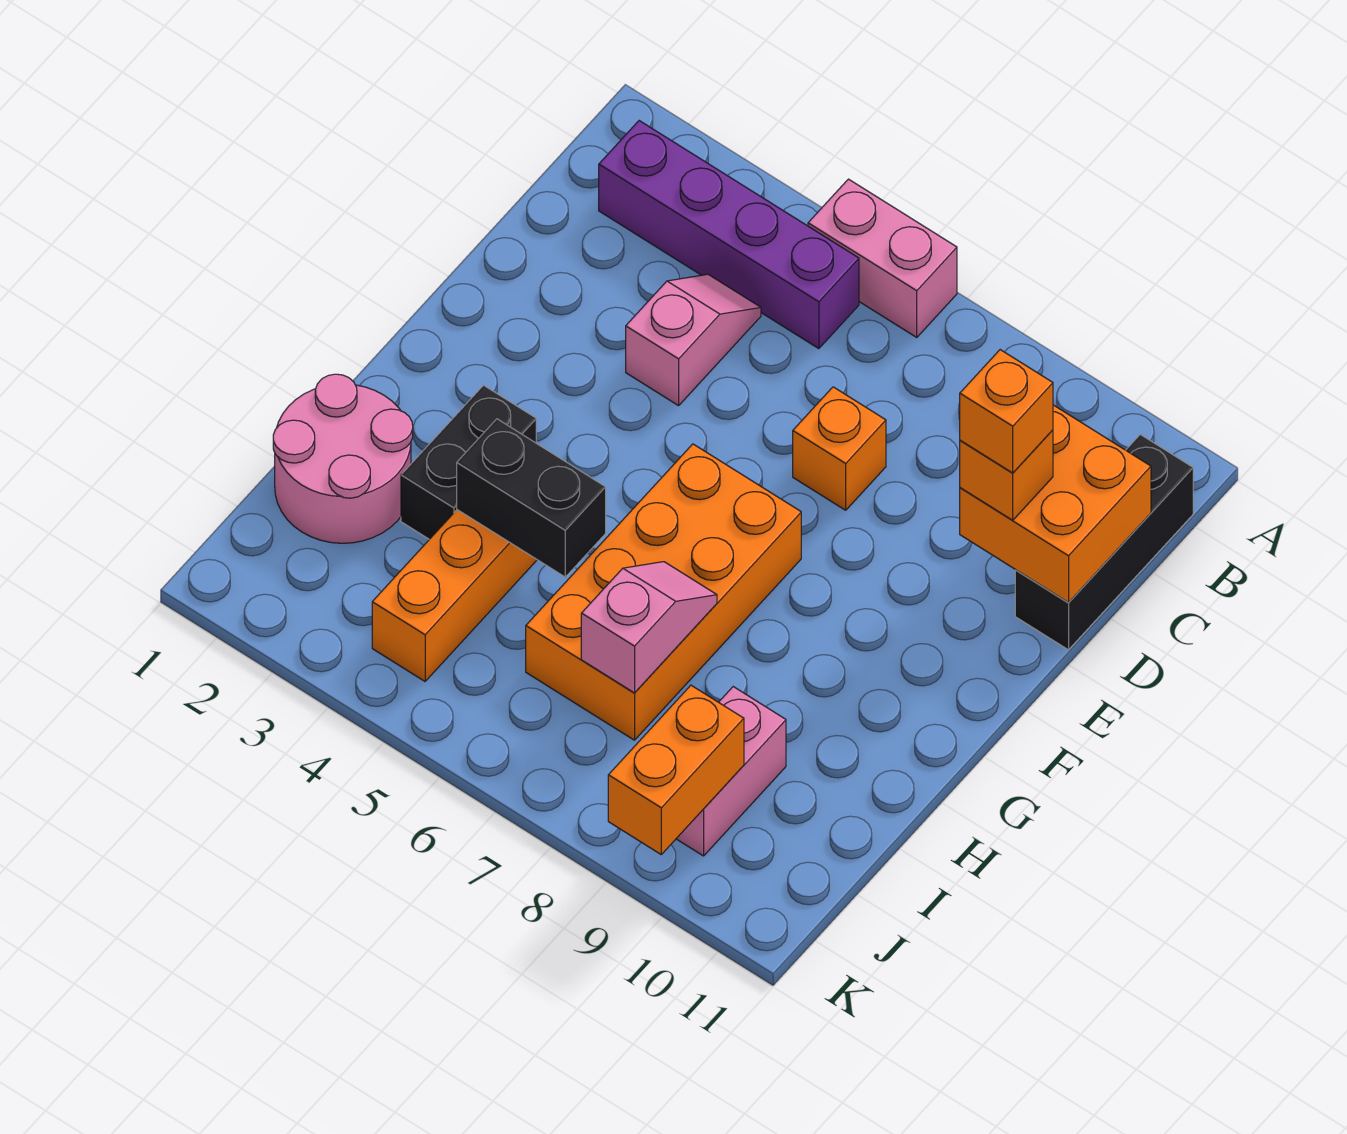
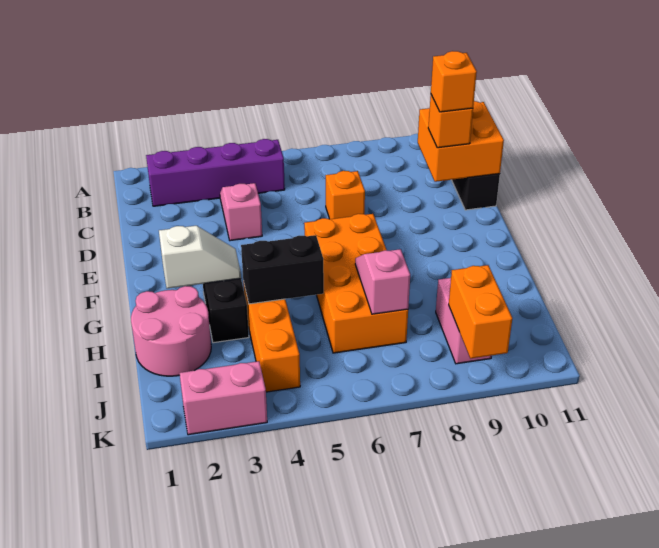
pink 1x2 brick [808,179,957,337] -> pink 1x2 brick moved to [180,361,267,435]
none -> white 1x2 slope [159,226,241,288]

